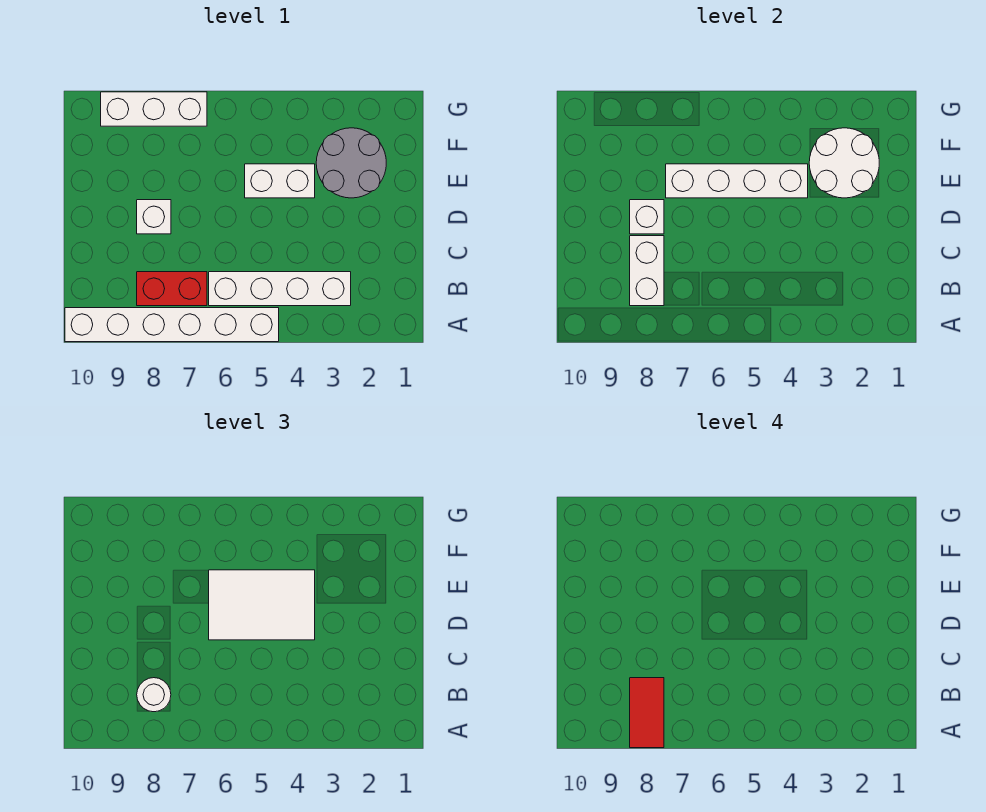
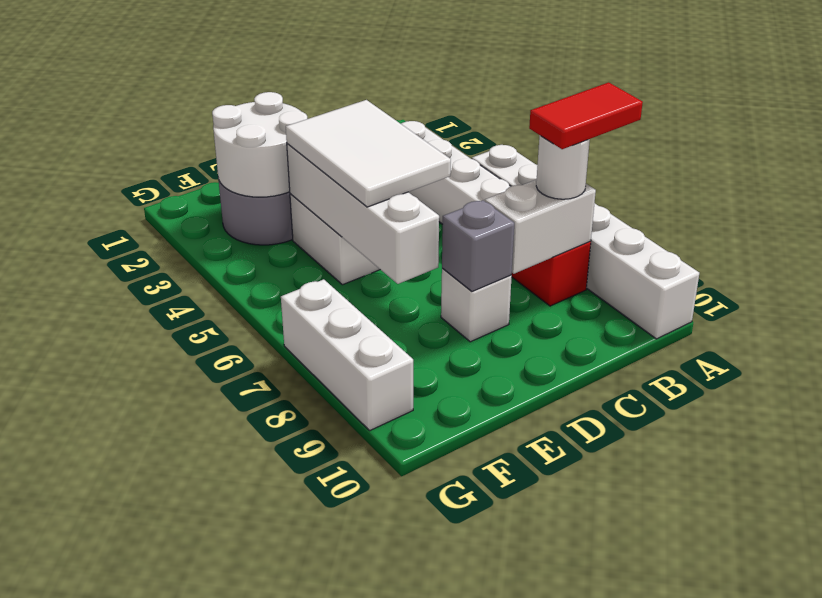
white 1x1 brick [630,200,664,234] -> grey 1x1 brick [442,200,514,291]

